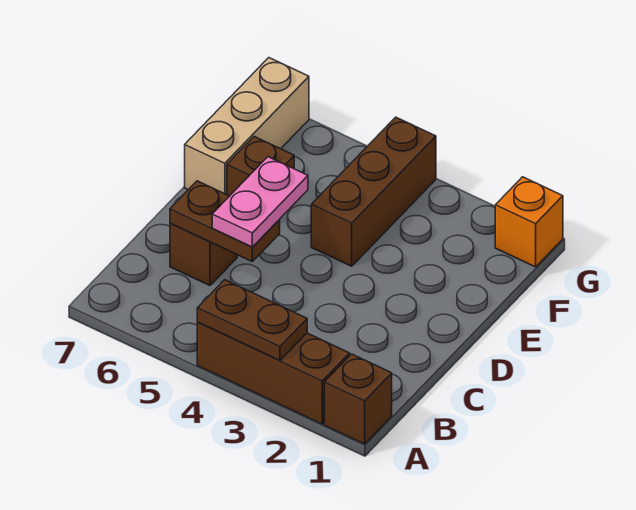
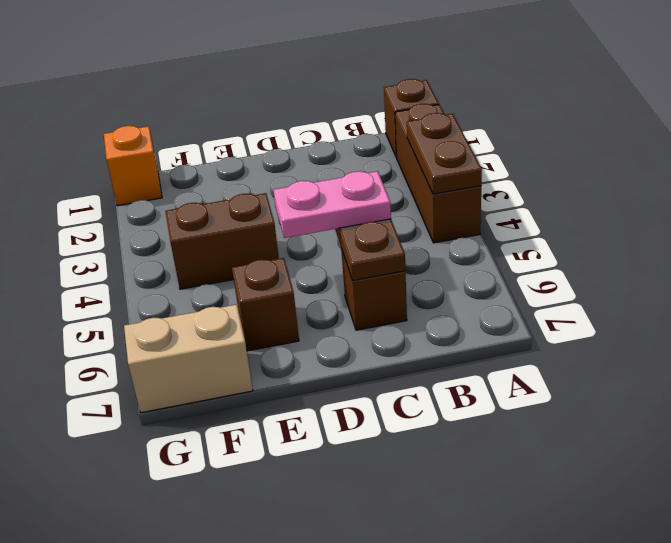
brown 1x3 brick [311,117,436,266] -> brown 1x2 brick [165,193,279,289]
tan 1x3 brick [185,58,309,195] -> tan 1x2 brick [124,305,253,413]

